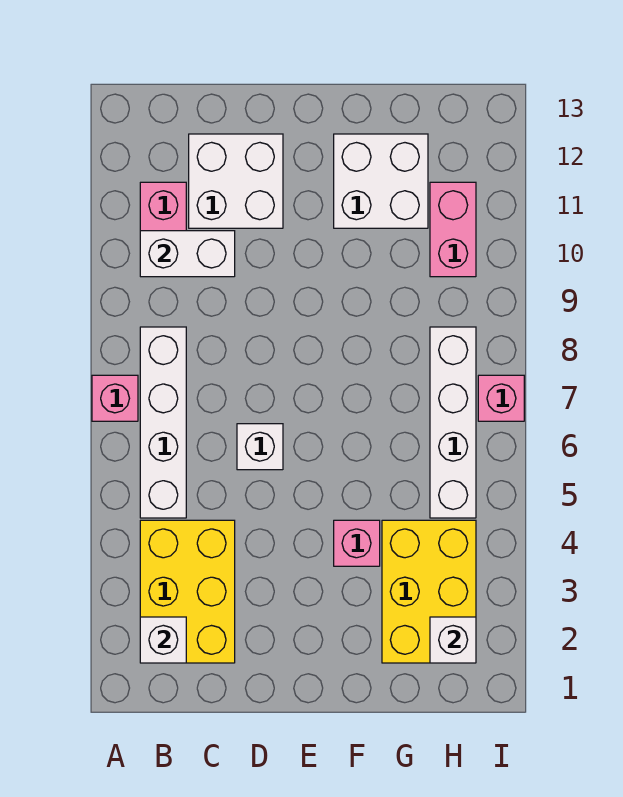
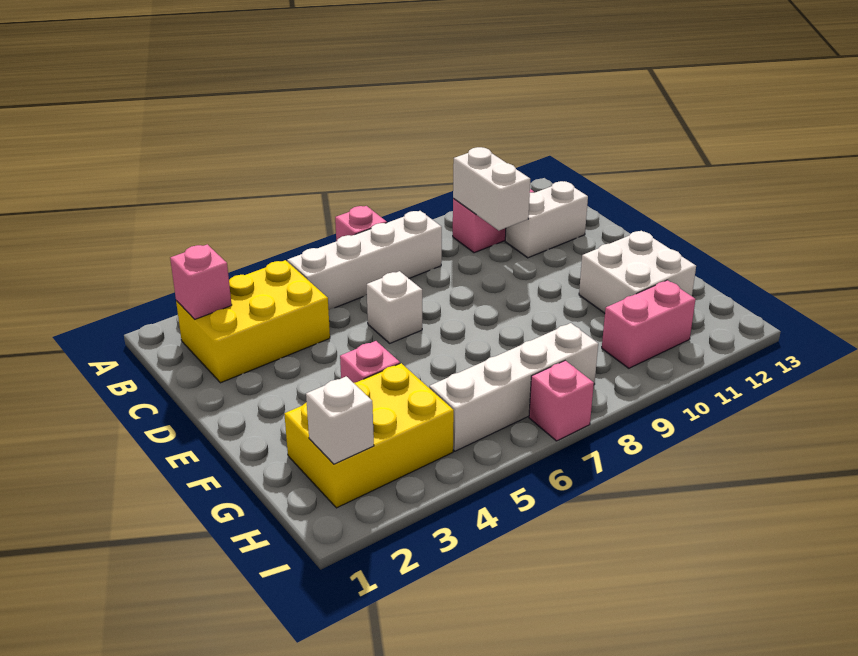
white 1x1 brick [140,617,186,663] -> pink 1x1 brick [170,244,232,319]
white 2x2 brick [189,134,283,228] -> white 1x2 brick [505,181,588,258]

